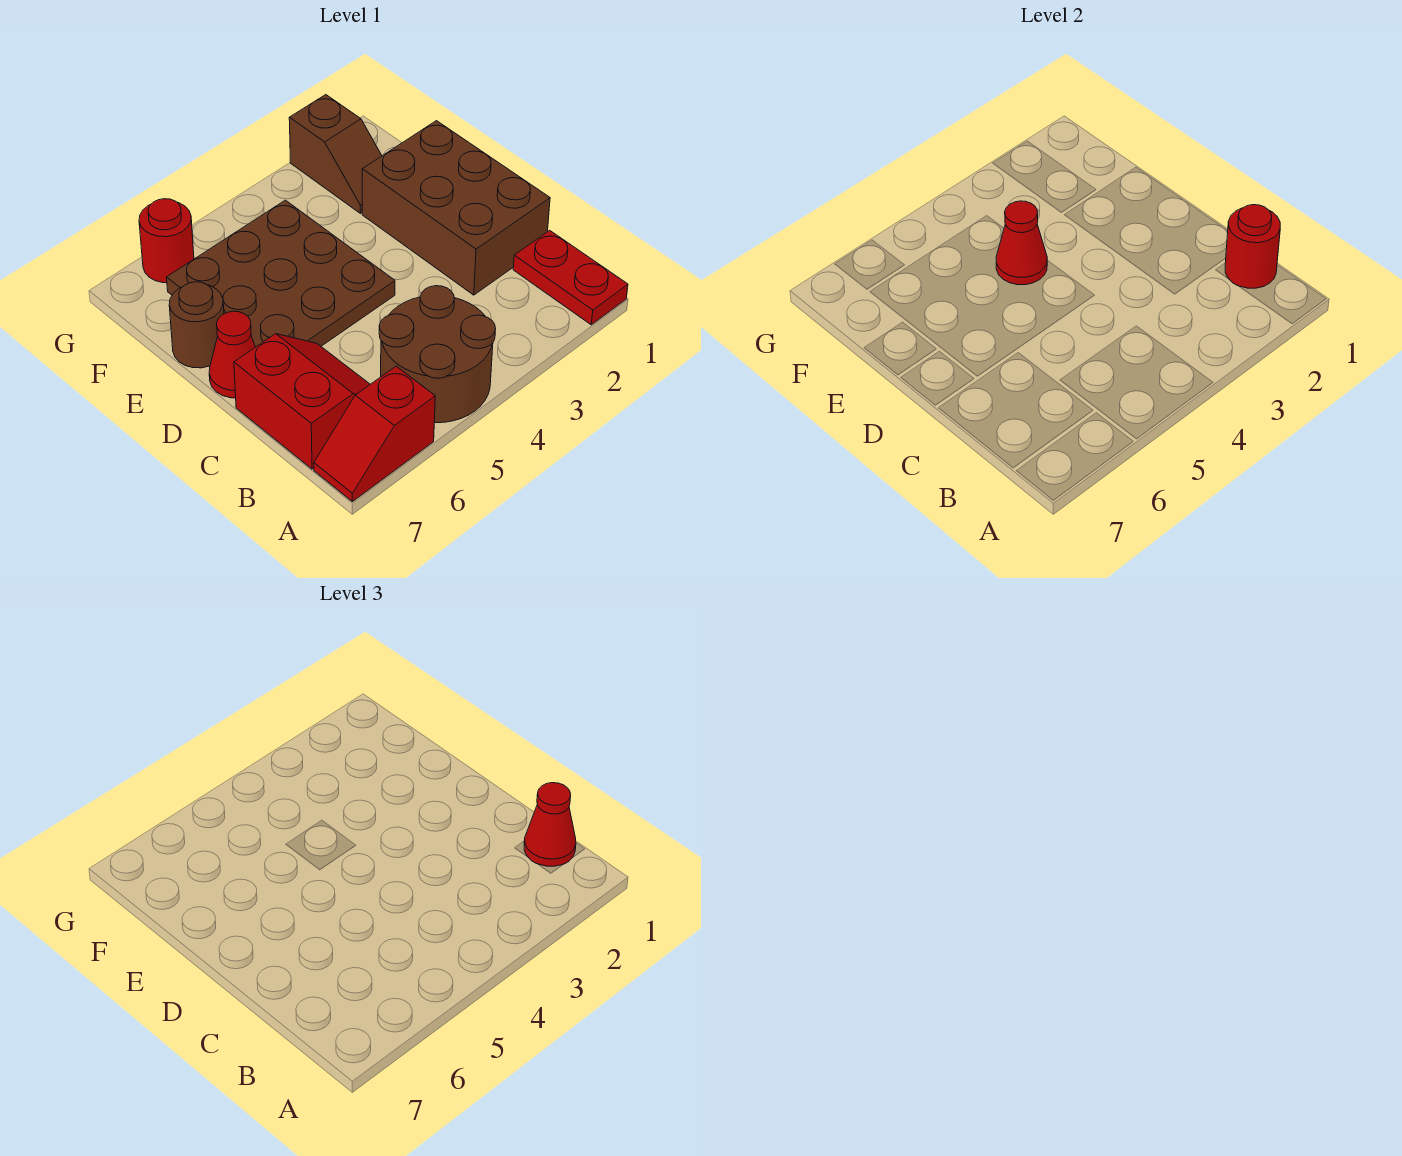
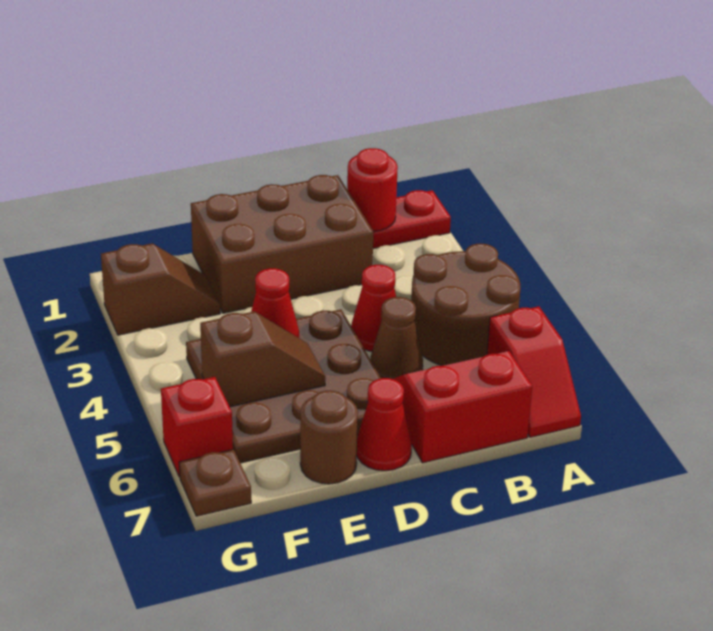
red 1x1 cone [524,783,576,866] -> red 1x1 cone moved to [351,265,396,351]
none -> brown 1x1 cone [370,297,423,379]
none -> brown 1x2 slope [200,312,325,407]
red 1x1 round brick [139,199,194,283] -> red 1x1 brick [161,377,233,477]
none -> brown 1x1 plate [179,450,251,516]

